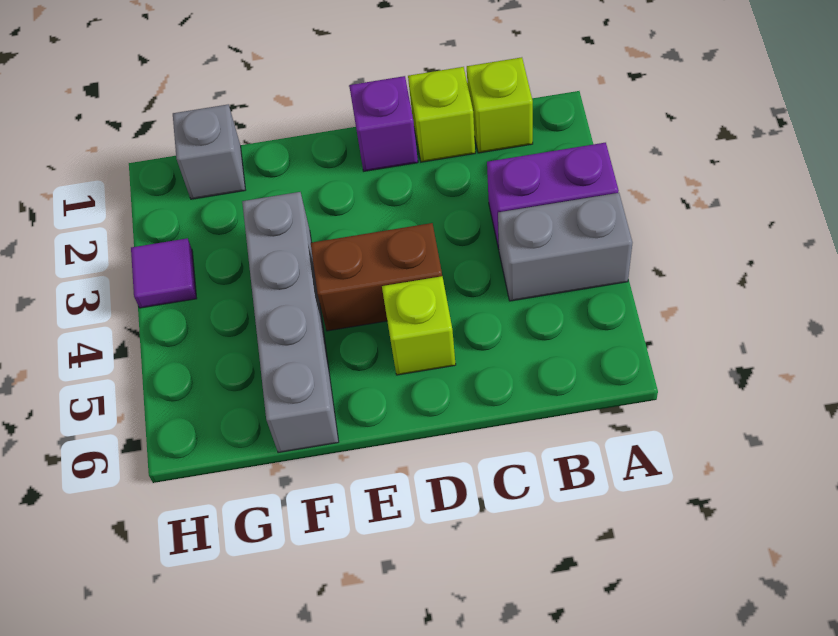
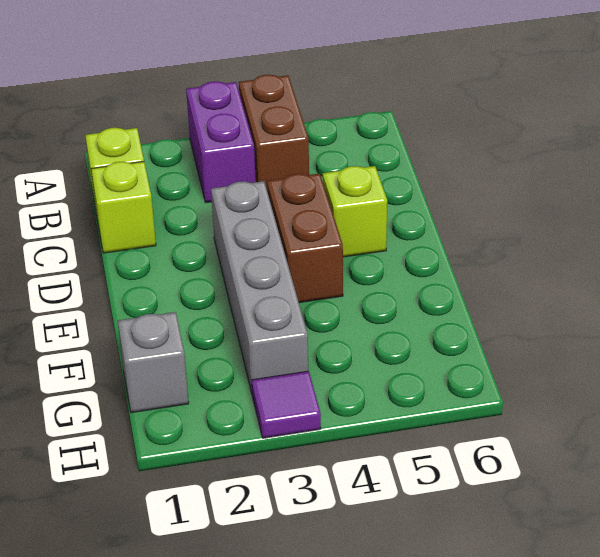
grey 1x2 brick [498,193,632,301] -> brown 1x2 brick [239,75,309,189]
purple 1x1 brick [349,76,418,171] -> none
grey 1x4 brick [242,192,339,453] -> grey 1x4 brick turned to [211,181,308,393]

